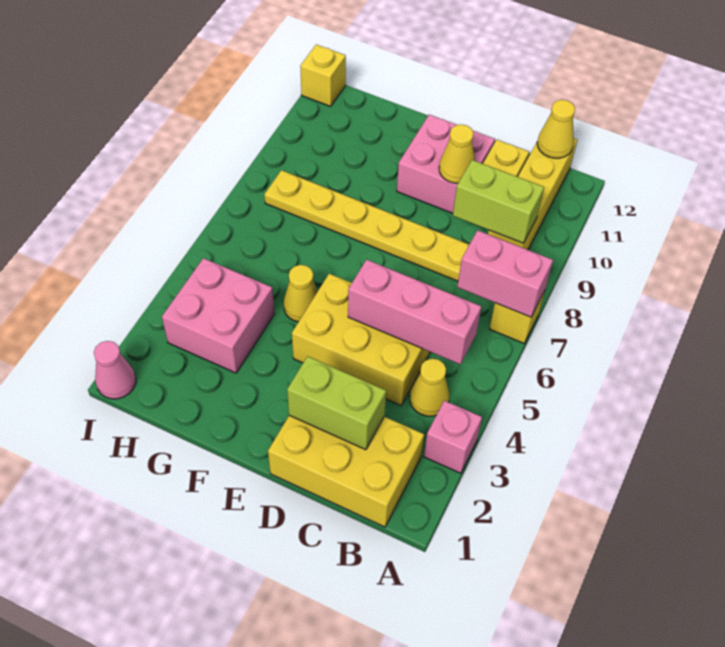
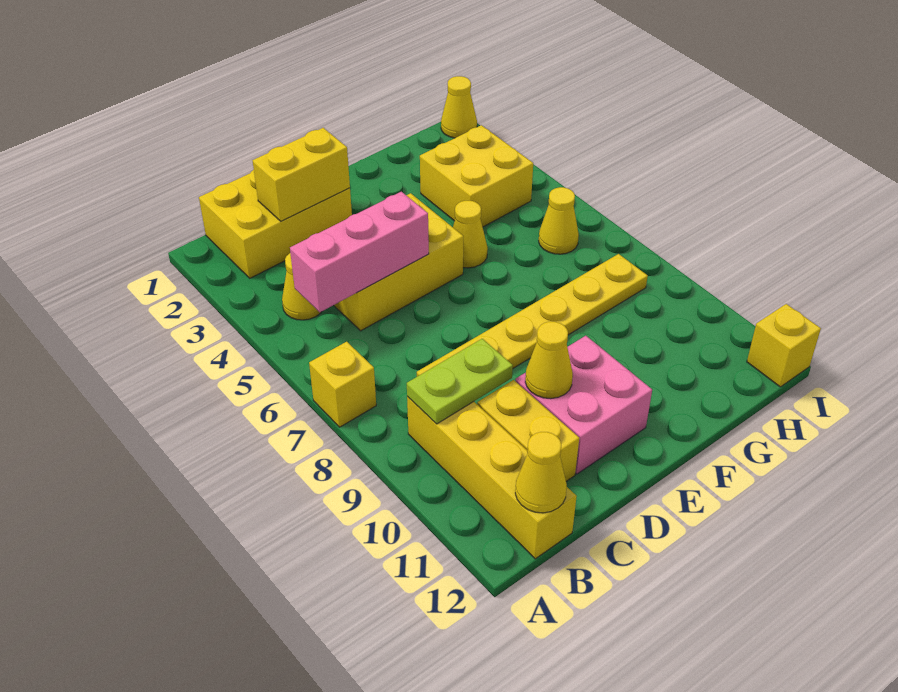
pink 1x1 brick [424,401,482,473] -> none
pink 1x2 brick [457,230,553,317] -> none
lime 1x2 brick [453,160,544,243] -> lime 1x2 plate [407,339,513,424]
lime 1x2 brick [287,356,386,450] -> yellow 1x2 brick [253,128,350,221]
pink 2x2 brick [162,258,274,373] -> yellow 2x2 brick [420,125,533,227]
none -> yellow 1x1 cone [539,187,579,254]
pink 1x1 cone [94,341,136,399] -> yellow 1x1 cone [441,76,477,138]

